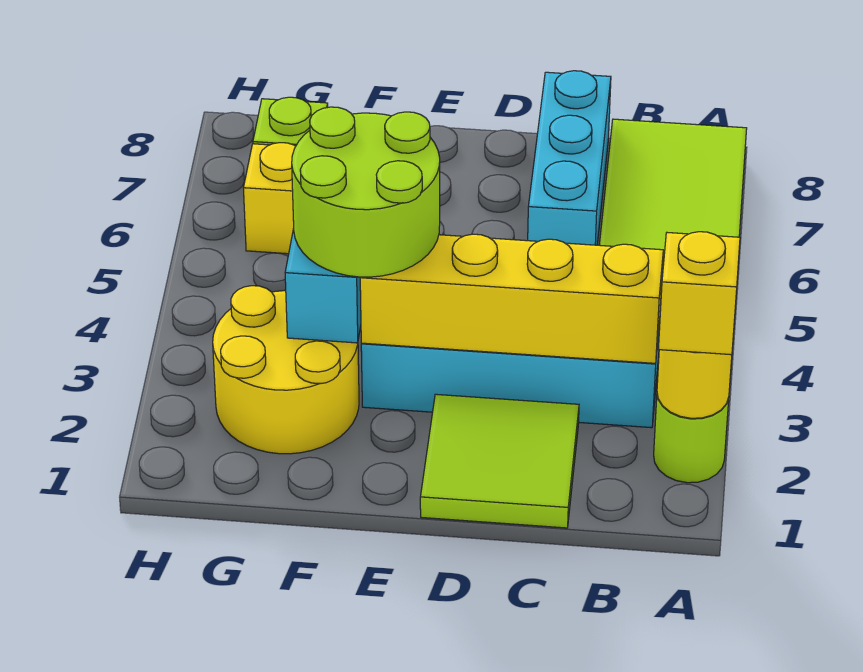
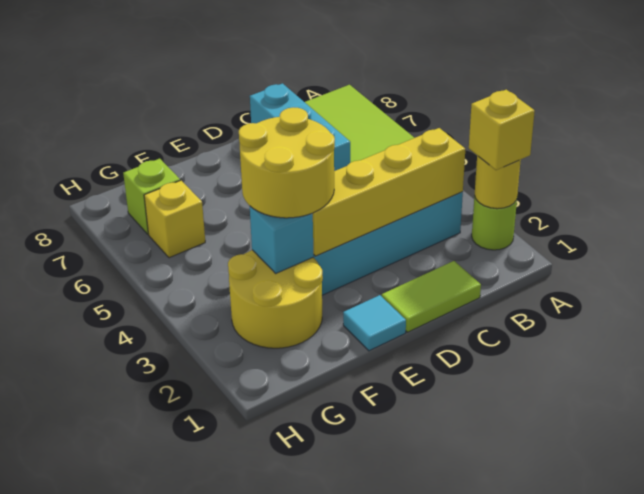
lime 2x2 tile [420,394,579,528] -> lime 1x2 tile [382,261,481,332]
none -> cyan 1x1 tile [343,295,406,351]
lime 2x2 round brick [292,107,440,277] -> yellow 2x2 round brick [239,107,335,218]

